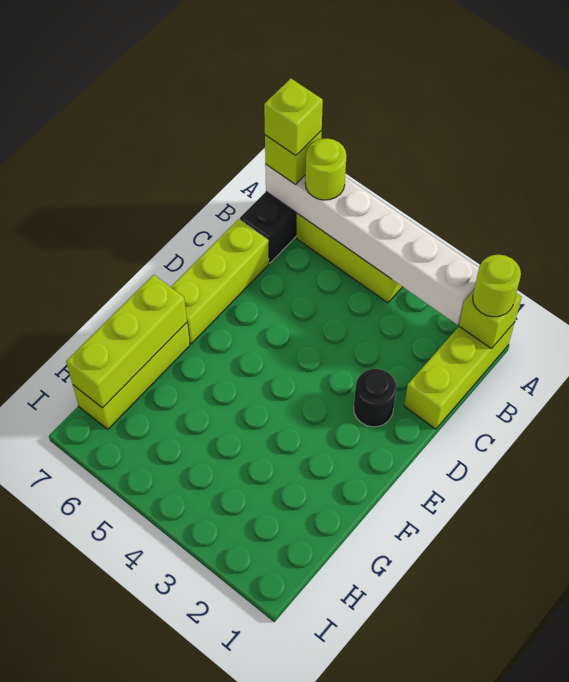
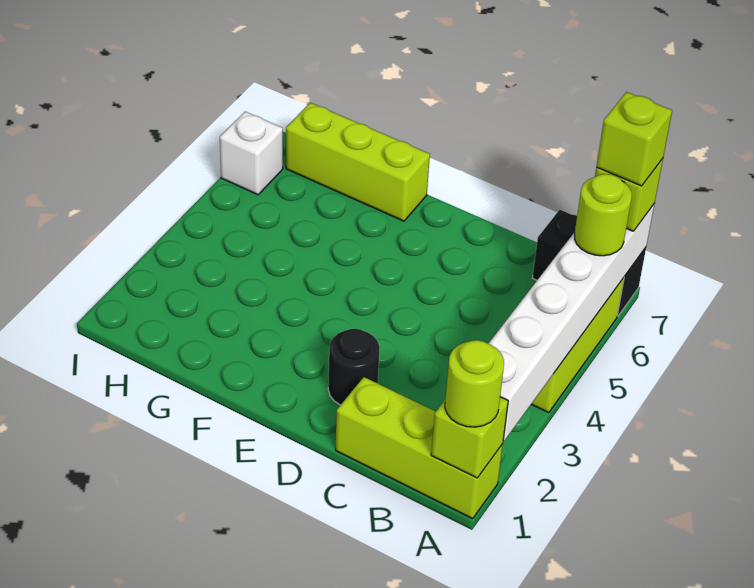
lime 1x3 brick [171,219,269,344] -> none
lime 1x3 brick [66,275,187,408] -> none
none -> white 1x1 brick [220,112,283,195]

